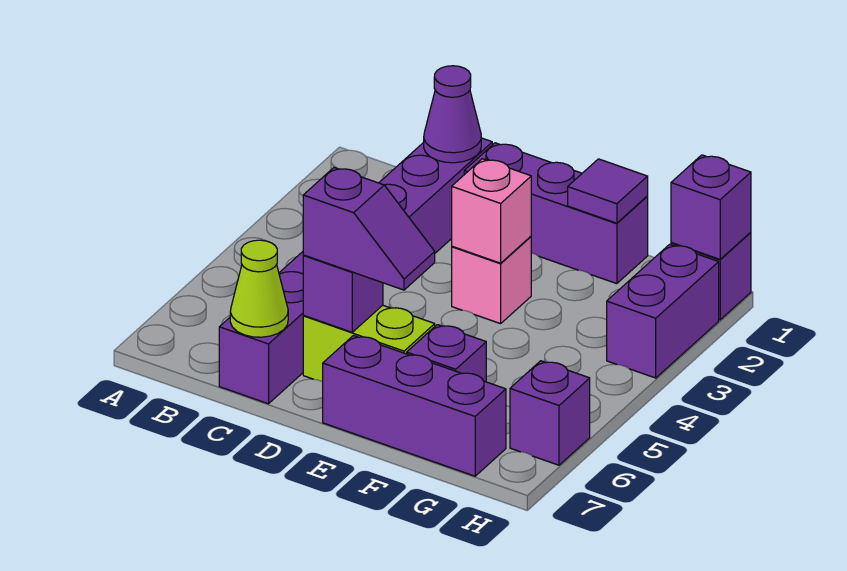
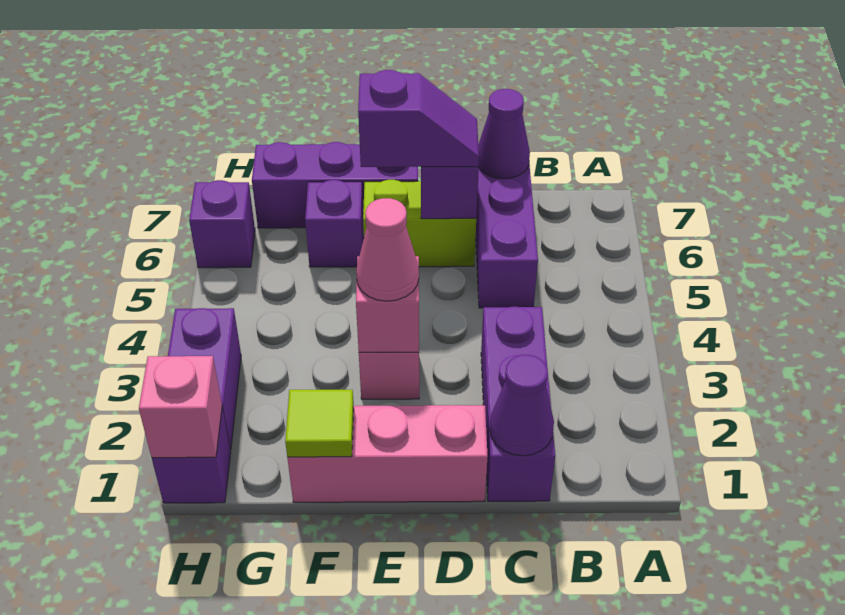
lime 1x1 cone [230,240,288,337] -> purple 1x1 cone [478,89,530,179]
purple 1x3 brick [464,143,648,284] -> pink 1x3 brick [287,405,488,502]
purple 1x2 slope [303,168,435,290] -> purple 1x2 slope turned to [358,70,479,167]
none -> pink 1x1 cone [356,198,419,301]
purple 1x1 tile [568,159,648,223] -> lime 1x1 tile [285,390,354,457]
purple 1x1 brick [671,155,751,259] -> pink 1x1 brick [139,356,222,458]

